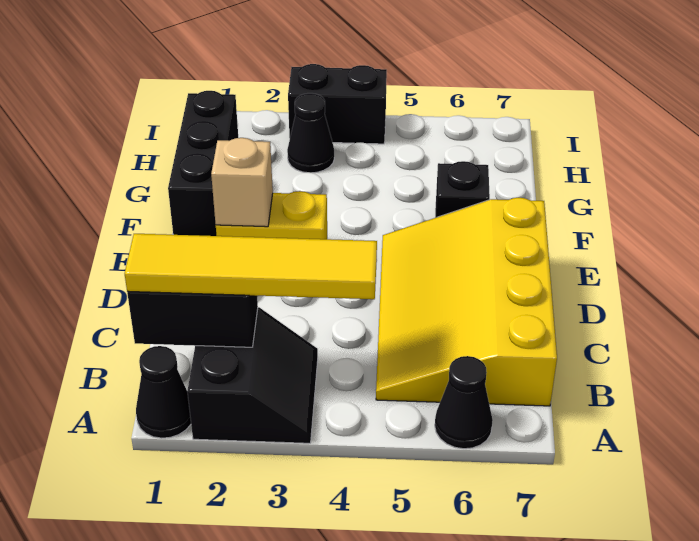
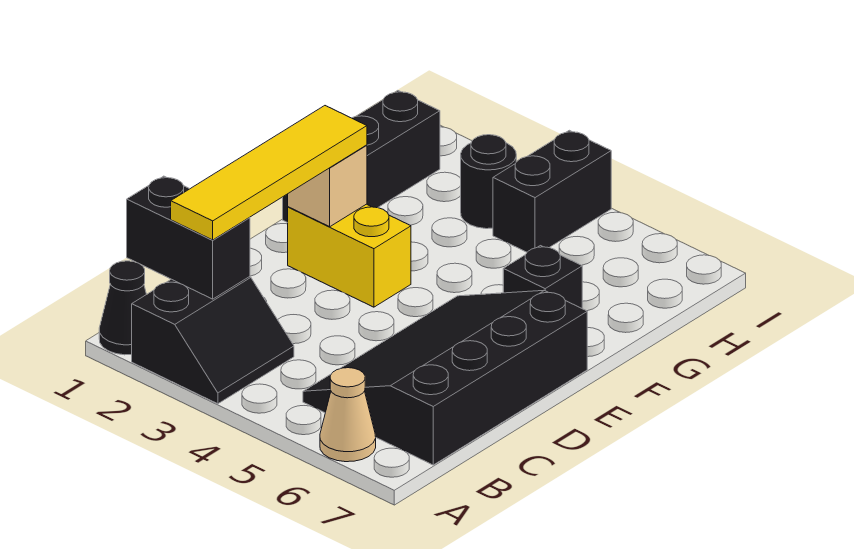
black 1x1 cone [435,356,493,449] -> tan 1x1 cone [320,368,376,462]
yellow 1x4 tile [125,234,377,299] -> yellow 1x4 tile turned to [171,106,367,240]
yellow 3x4 slope [376,198,557,406] -> black 3x4 slope [303,290,587,465]
black 1x1 cone [287,93,334,173] -> black 1x1 round brick [461,135,516,229]
black 1x2 brick [288,64,387,144] -> black 1x2 brick turned to [493,130,611,252]

